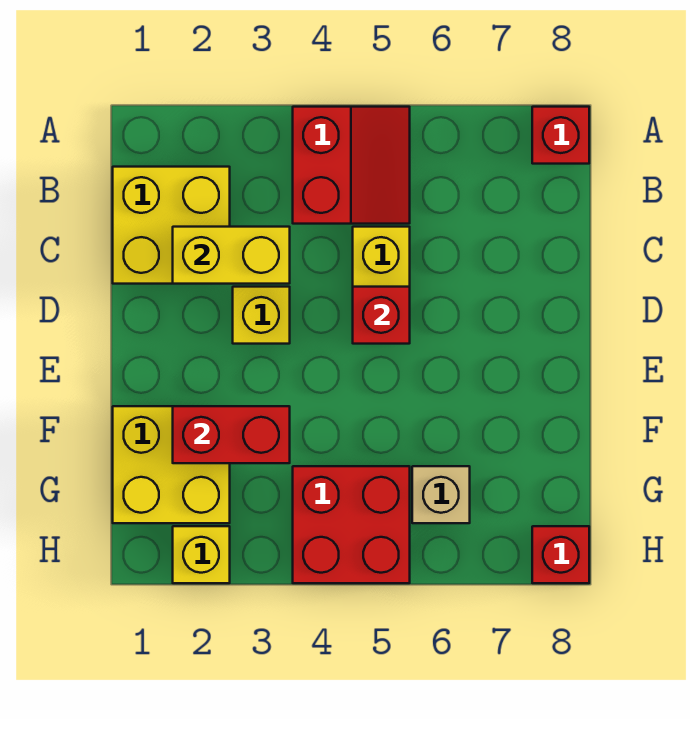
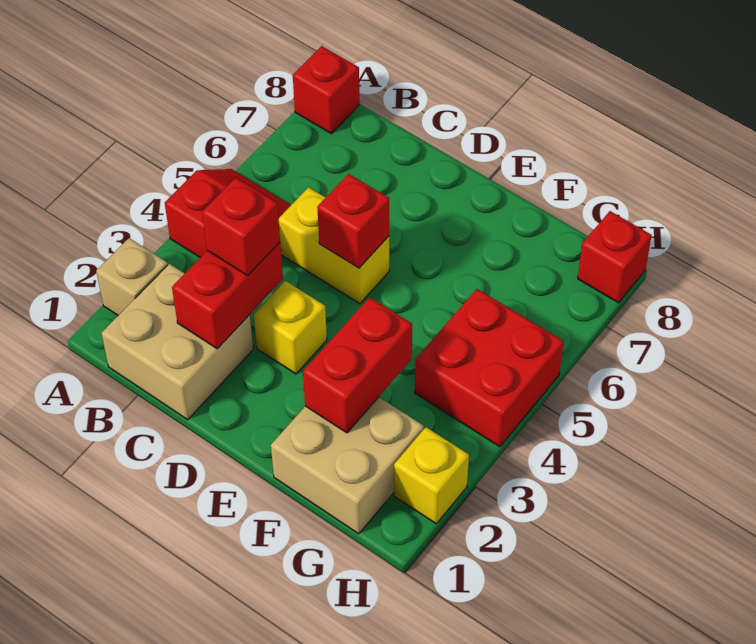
yellow 2x2 brick [113,167,230,284] -> tan 2x2 brick [101,264,253,420]
yellow 1x2 brick [173,227,290,284] -> red 1x2 brick [172,242,283,349]
none -> red 1x1 brick [202,178,280,276]
yellow 2x2 brick [113,406,230,523] -> tan 2x2 brick [271,397,424,534]
tan 1x1 brick [412,466,470,523] -> tan 1x1 brick moved to [96,238,168,315]

